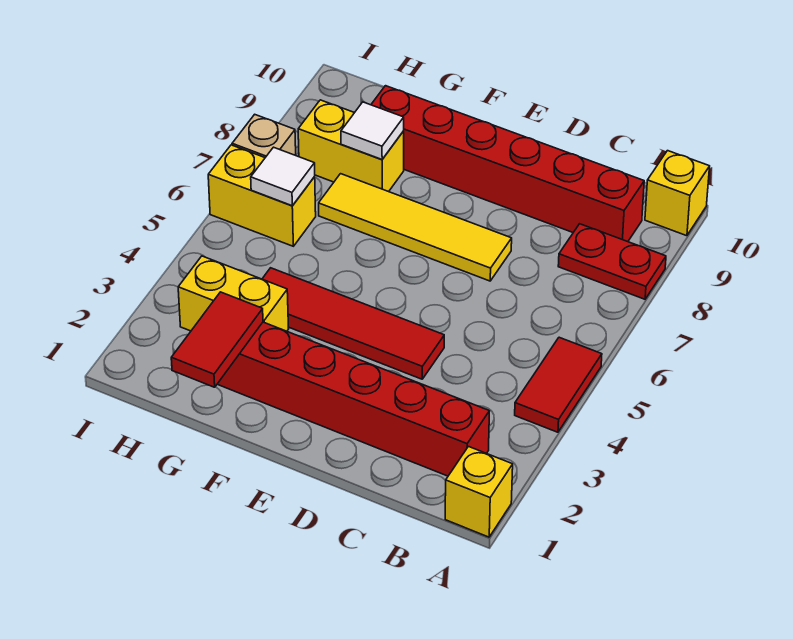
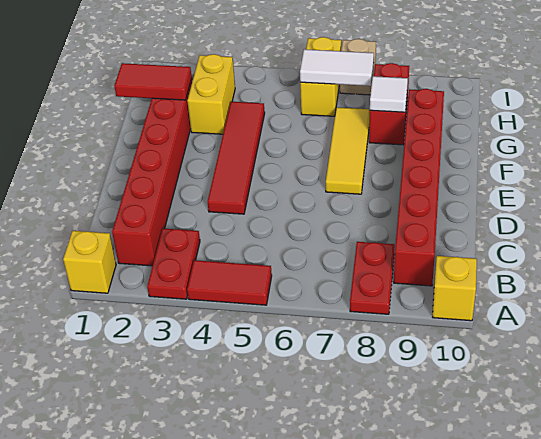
none -> red 1x2 plate [147,229,200,299]
yellow 1x4 tile [319,174,512,281] -> yellow 1x3 tile [326,107,370,194]
yellow 1x2 brick [298,100,404,192] -> red 1x2 brick [369,63,409,145]
white 1x1 tile [251,147,315,206] -> white 1x2 tile [300,49,374,86]

